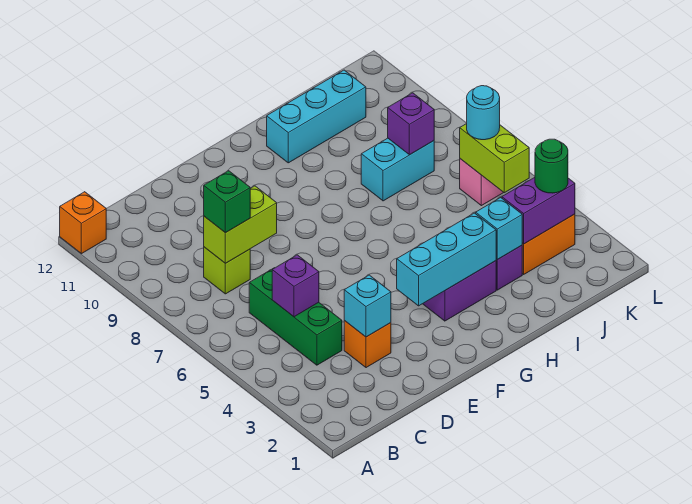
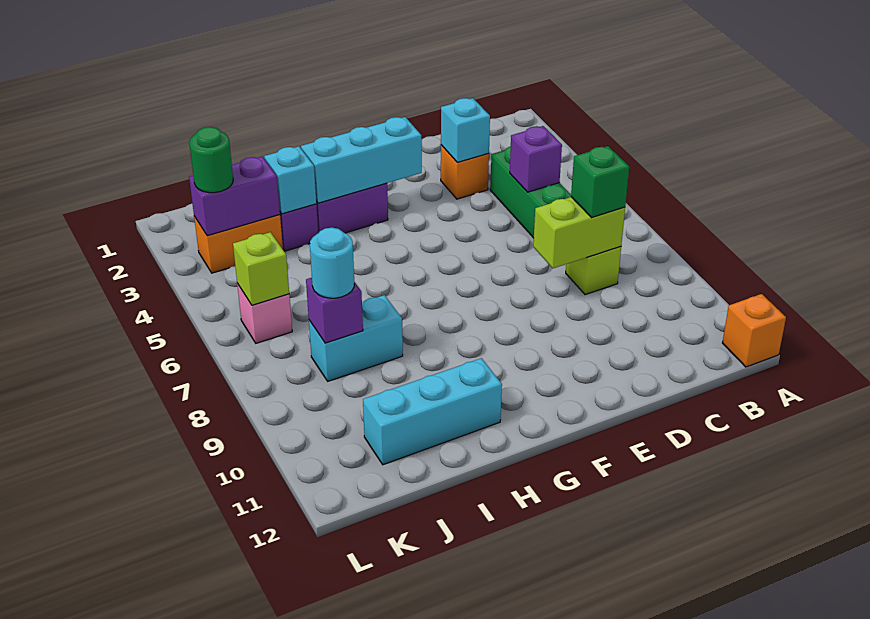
lime 1x2 brick [460,124,529,193] -> lime 1x1 brick [233,232,289,305]
cyan 1x1 round brick [467,86,500,140] -> cyan 1x1 round brick moved to [310,228,354,298]

